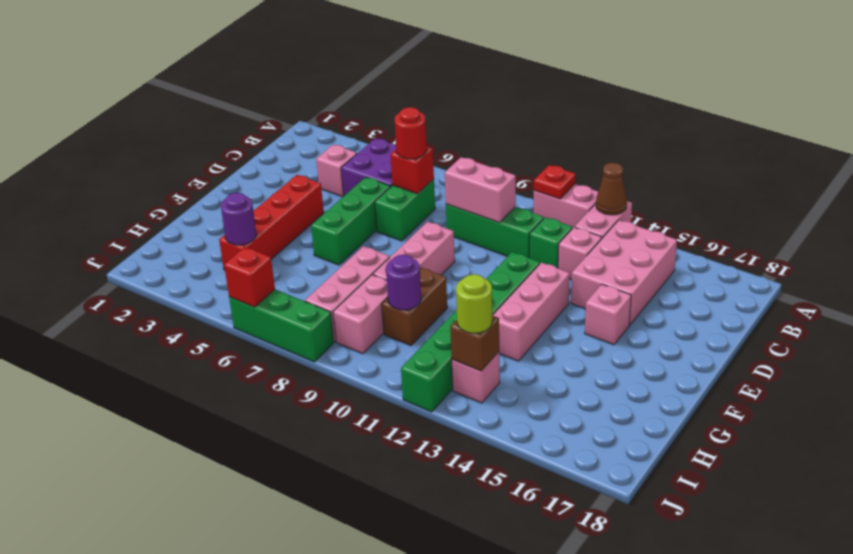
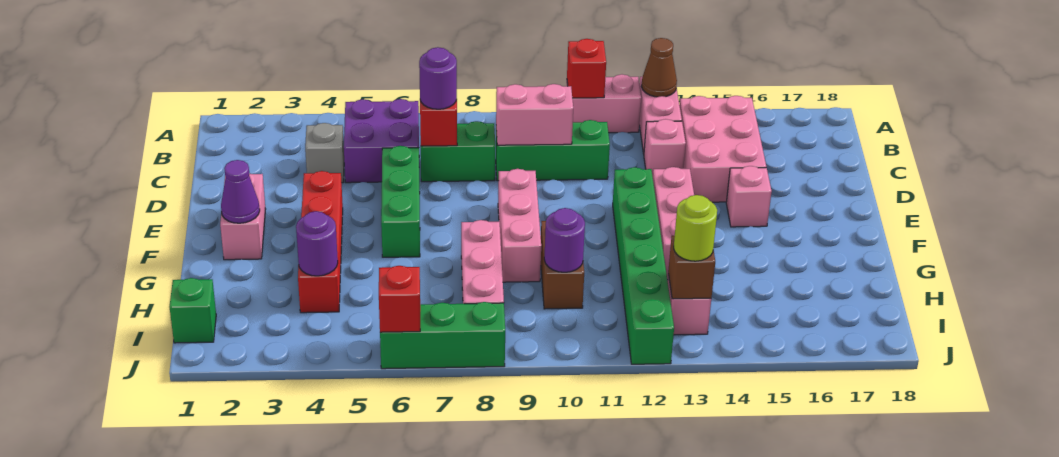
red 1x1 plate [534,165,575,199] -> red 1x1 brick [567,39,606,98]
pink 1x1 brick [316,145,357,197] -> grey 1x1 brick [305,123,344,183]
green 1x2 brick [375,179,435,241] -> green 1x2 brick turned to [421,121,495,182]
red 1x1 round brick [395,107,427,159] -> purple 1x1 round brick [419,47,457,109]
green 1x1 brick [529,217,572,268] -> green 1x1 brick moved to [170,278,216,343]
none -> purple 1x1 cone [221,160,260,223]
pink 1x2 brick [333,275,388,354] -> pink 1x2 brick moved to [220,173,266,260]

